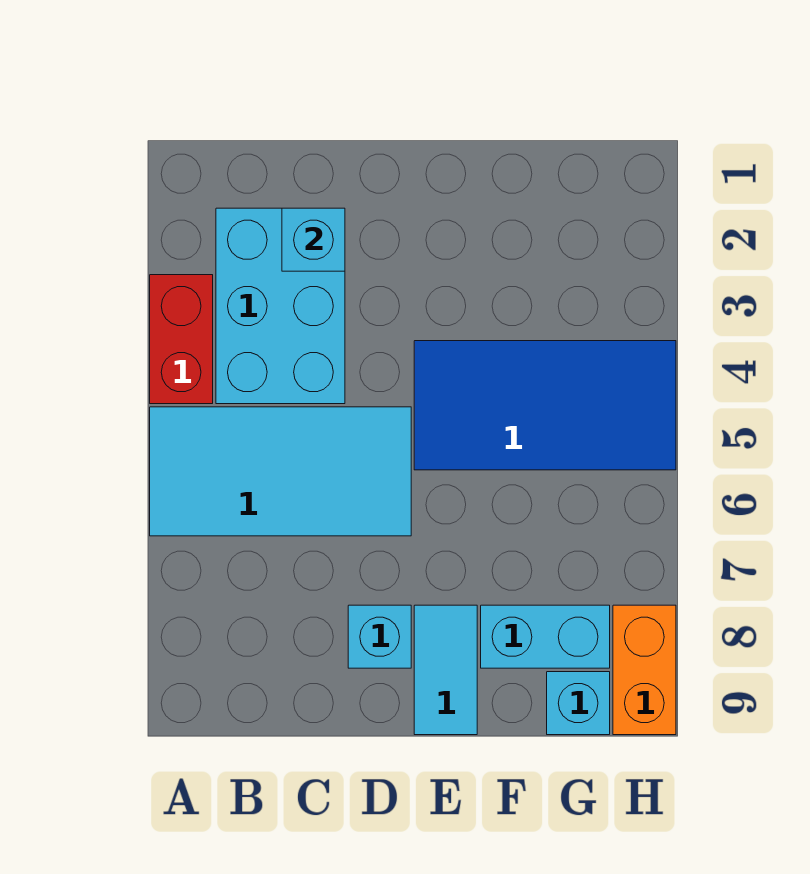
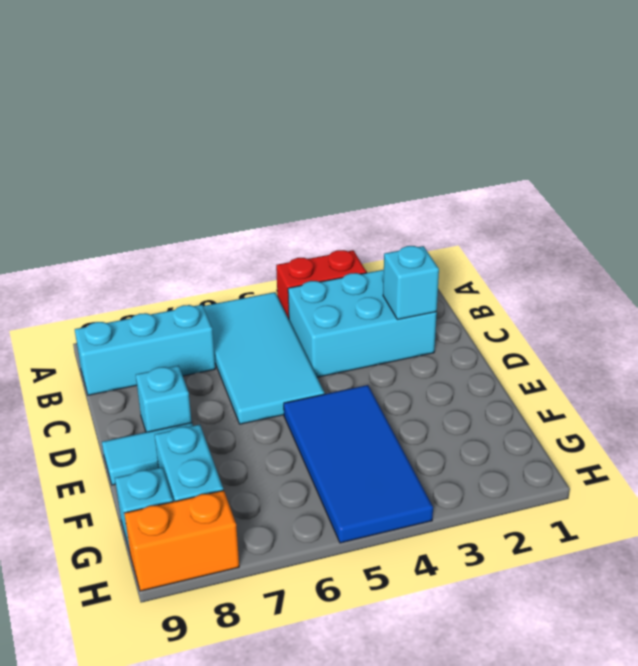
none -> cyan 1x3 brick [75,305,215,395]

